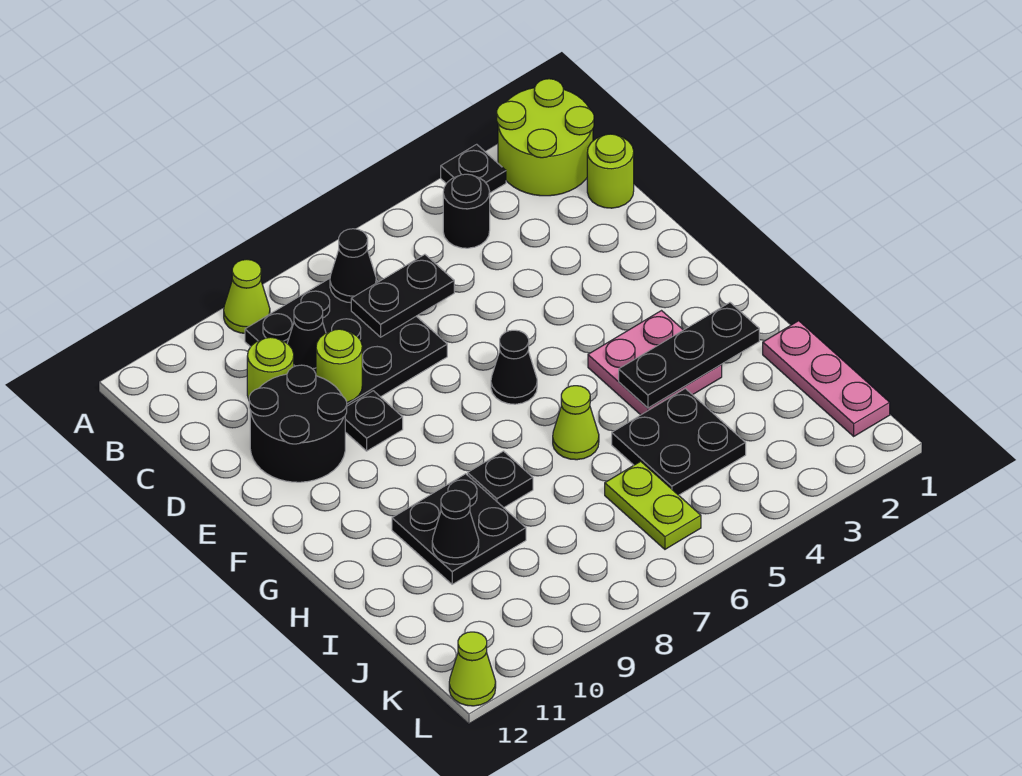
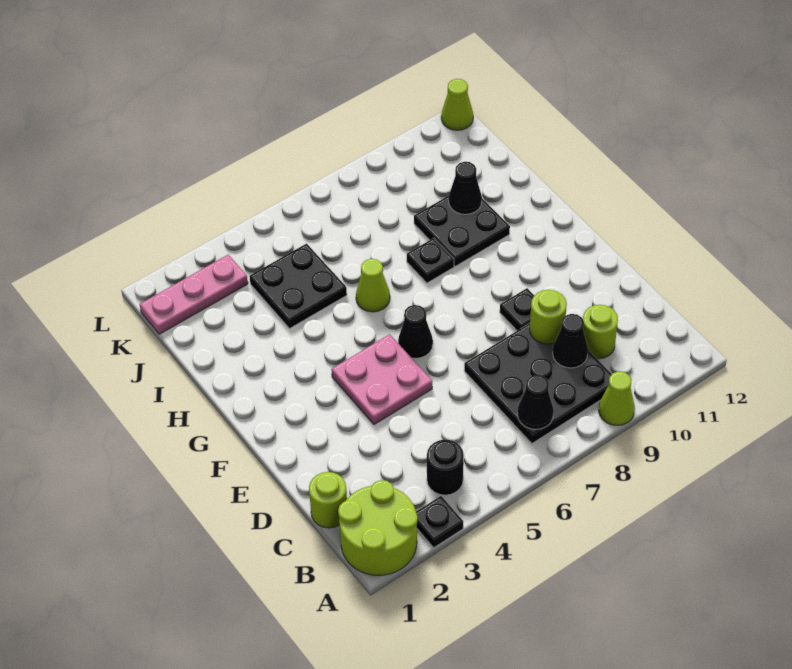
black 1x2 plate [351,254,454,337] -> none
black 2x2 round brick [249,365,347,482] -> none
pink 2x2 plate [588,311,722,415] -> pink 2x2 plate moved to [331,334,432,424]
black 1x3 plate [619,303,759,408] -> none
pink 1x3 plate [763,321,890,436] -> pink 1x3 plate turned to [140,255,248,334]
lime 1x2 plate [605,461,701,549] -> none

